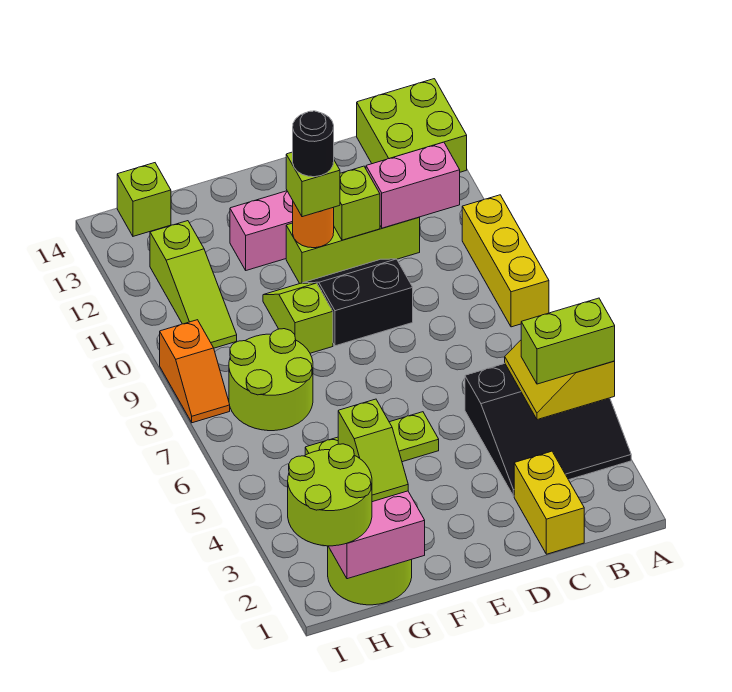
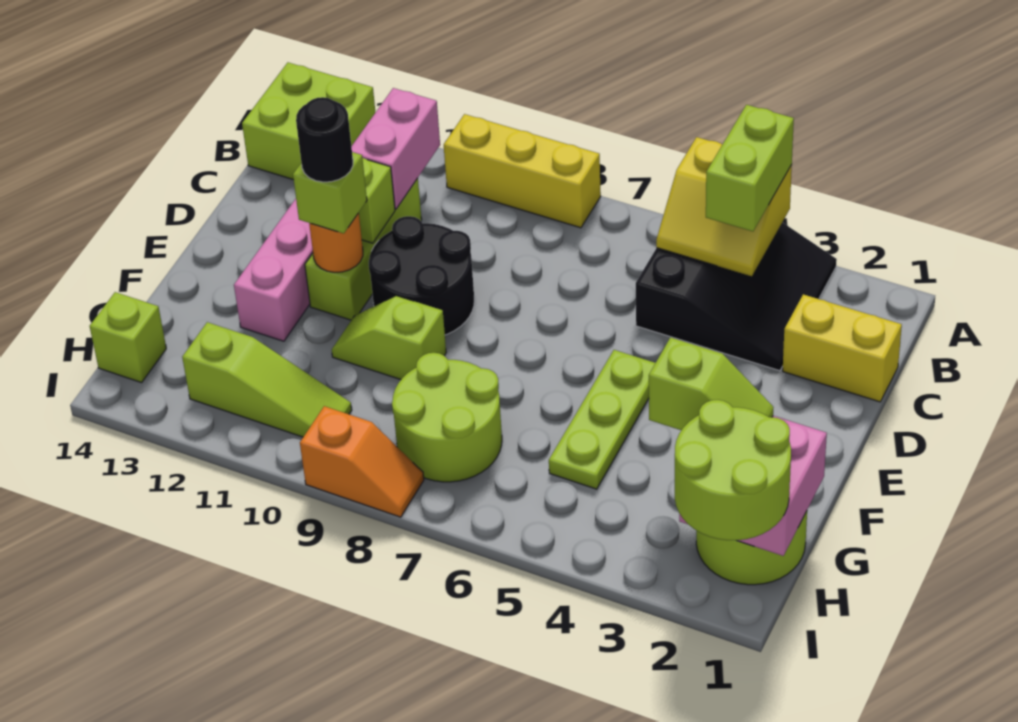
black 2x2 slope [304,259,413,346] -> black 2x2 round brick [369,216,474,335]

